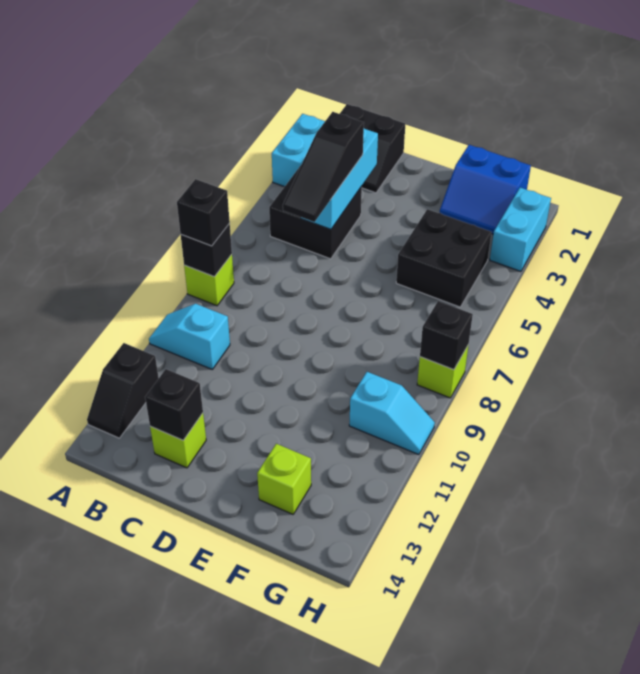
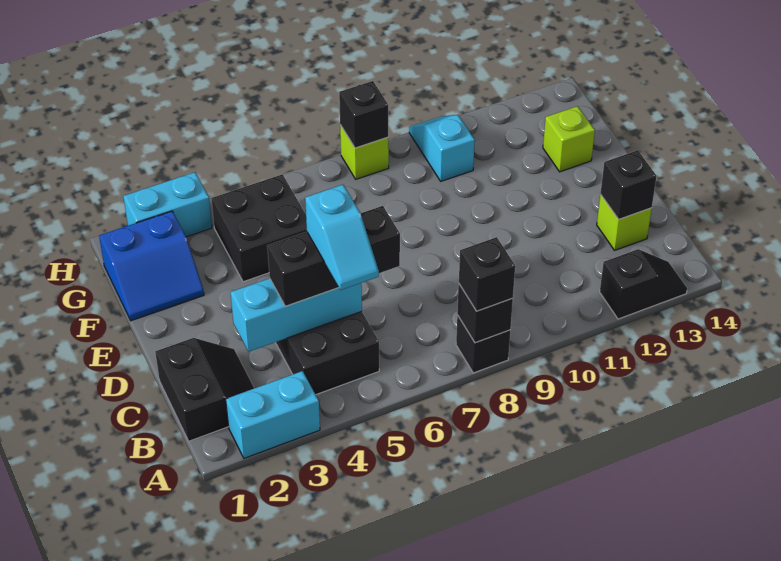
lime 1x1 brick [184,254,234,306] -> black 1x1 brick [456,315,510,373]
cyan 1x2 slope [149,304,230,369] -> cyan 1x2 slope moved to [305,185,379,290]
black 1x3 slope [283,112,364,222] -> black 1x3 brick [267,206,400,306]
blue 2x2 slope [440,145,531,234] -> blue 2x2 slope turned to [99,211,204,321]

